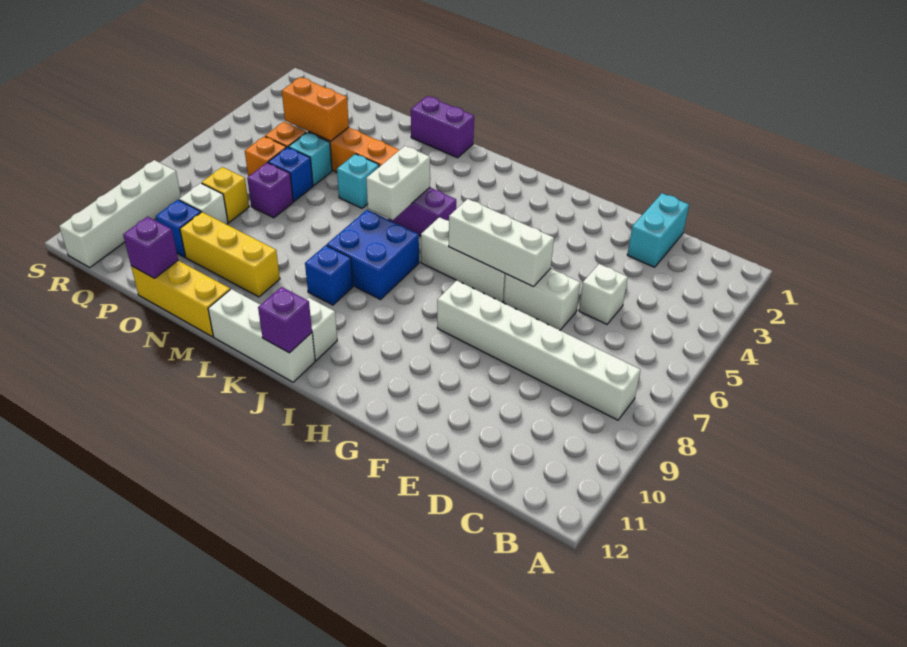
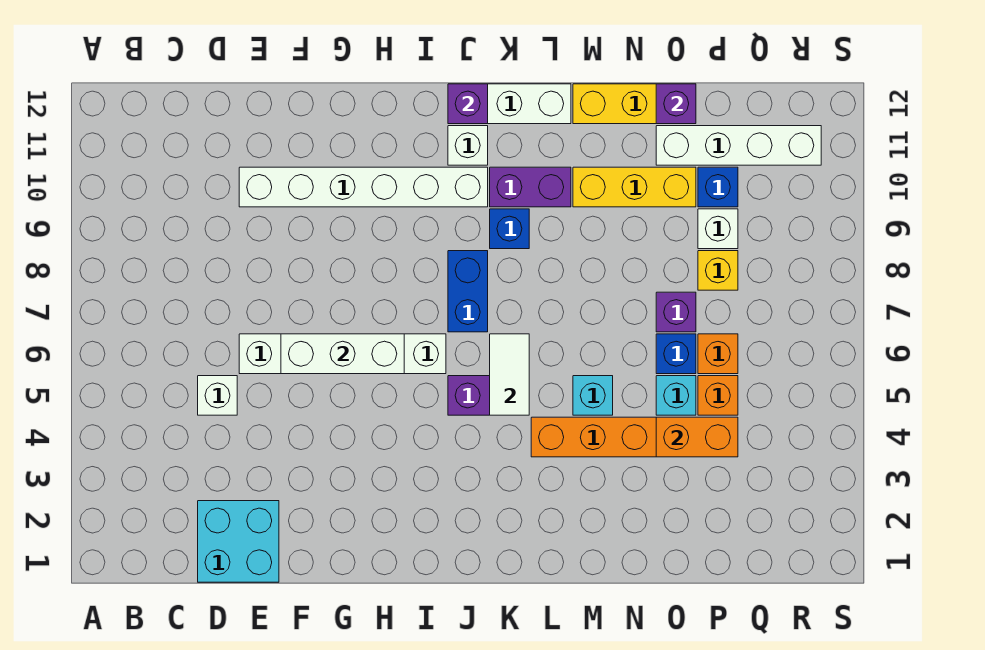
white 1x6 brick [437,280,640,420] -> white 1x6 brick moved to [239,167,488,207]
cyan 1x2 brick [627,193,689,267] -> cyan 2x2 brick [198,501,279,582]
blue 2x2 brick [327,210,419,300] -> blue 1x2 brick [448,251,488,332]
white 1x2 brick [366,146,430,220] -> white 1x2 tile [490,334,529,415]
purple 1x2 brick [411,96,474,158] -> purple 1x2 brick moved to [490,167,571,207]
white 1x4 brick [59,160,181,267] -> white 1x4 brick turned to [656,126,821,165]

